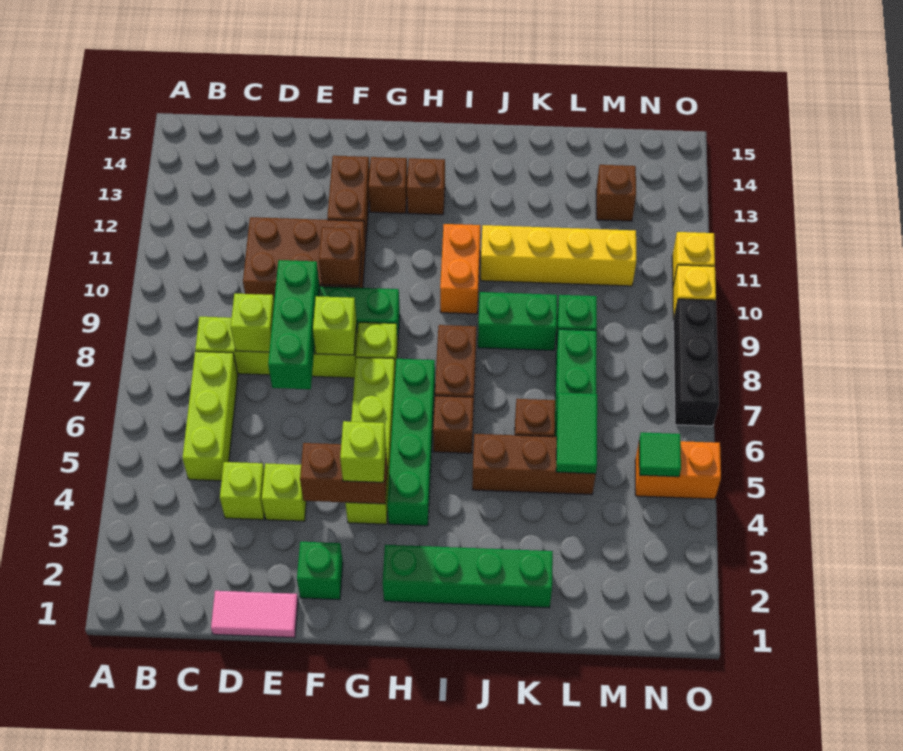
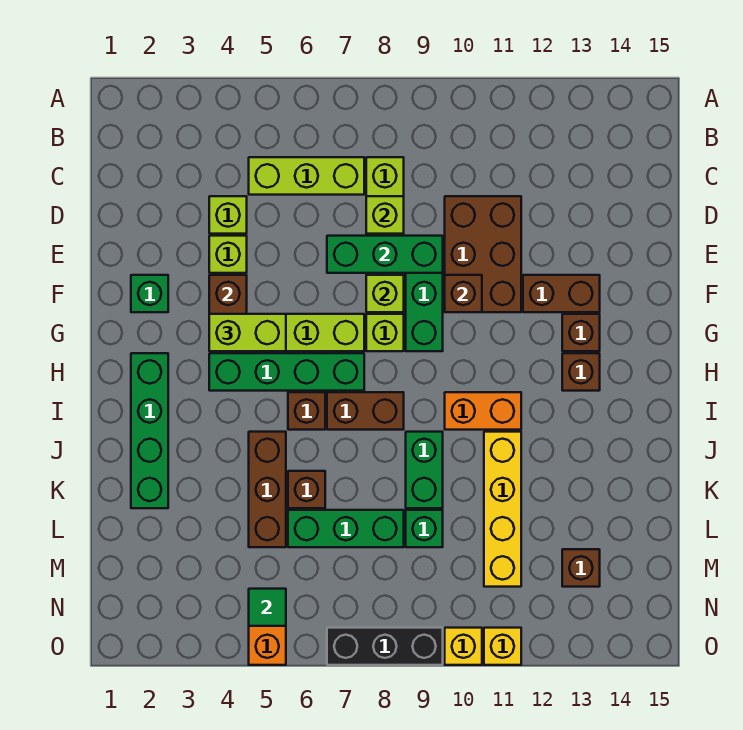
pink 1x2 tile [211,591,298,638] -> none
lime 1x1 brick [340,421,386,482] -> lime 1x2 brick [209,314,286,351]
green 1x2 tile [556,393,597,474] -> none

